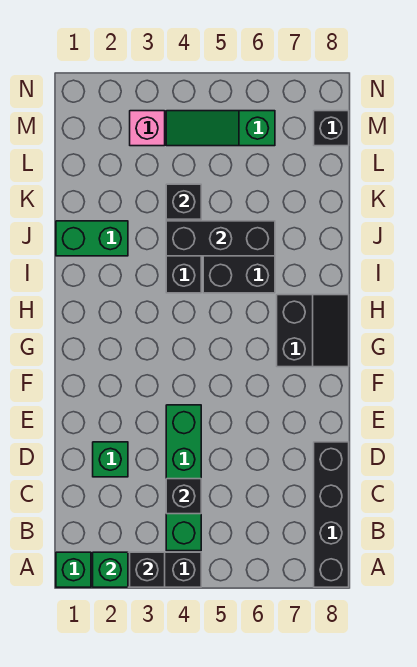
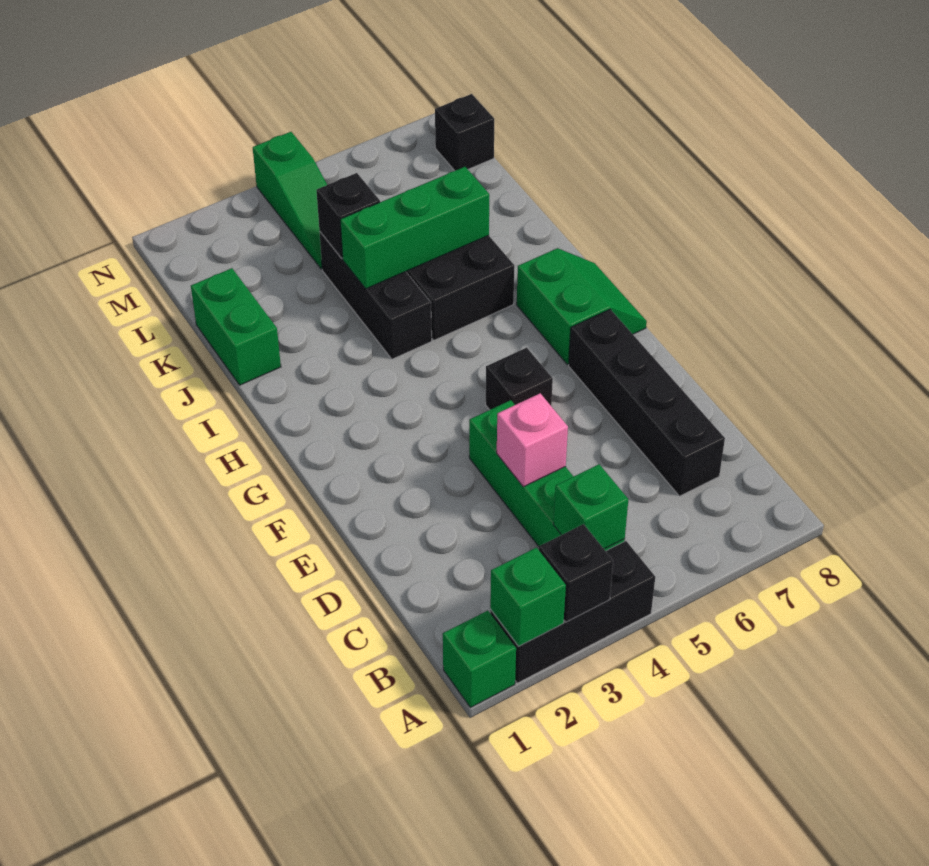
black 1x4 brick [314,442,349,587] -> black 1x4 brick moved to [569,309,725,496]
black 1x1 brick [166,479,201,514] -> black 1x1 brick moved to [486,348,553,410]
green 1x1 brick [93,442,128,477] -> green 1x1 brick moved to [554,464,628,549]
black 2x2 slope [277,295,349,367] -> green 2x2 slope [517,248,647,365]
green 1x2 brick [56,221,128,256] -> green 1x2 brick turned to [191,268,281,385]
black 1x3 brick [166,221,275,256] -> green 1x3 brick [340,167,489,289]
pink 1x1 brick [130,111,165,146] -> pink 1x1 brick moved to [497,393,568,487]
green 1x3 slope [166,111,275,146] -> green 1x3 slope turned to [253,132,327,269]

